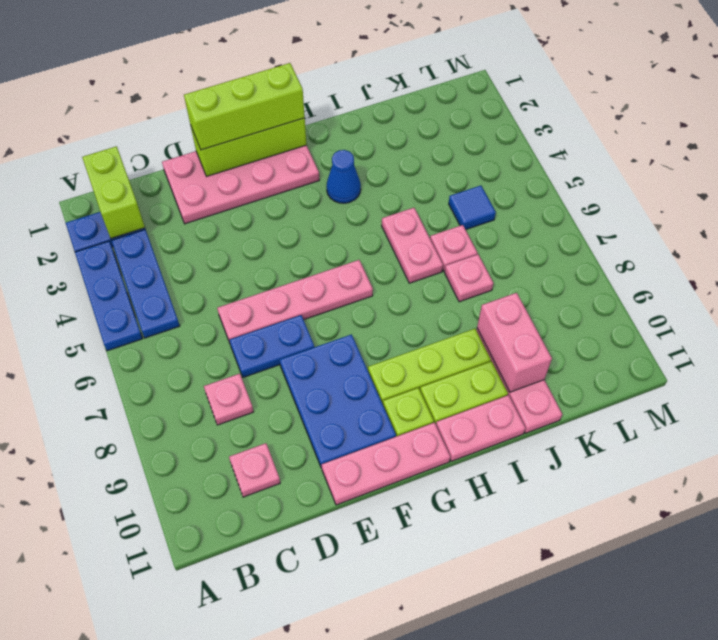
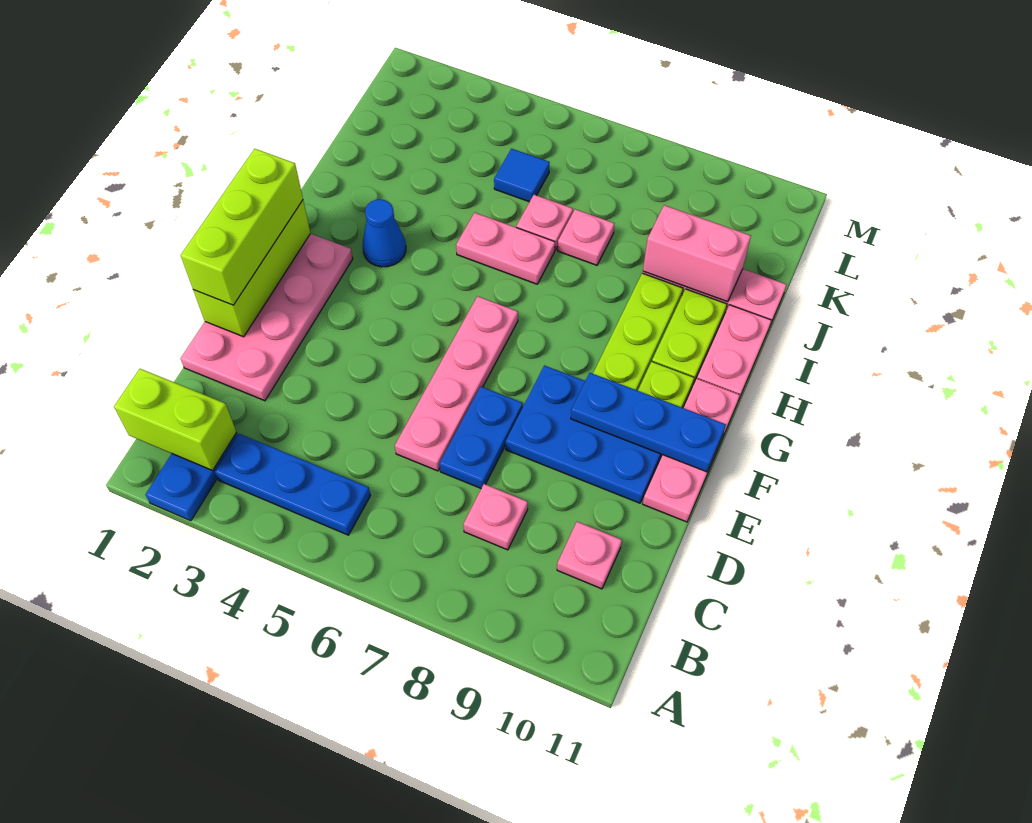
blue 1x3 plate [75,241,143,351] -> blue 1x3 plate moved to [571,373,726,472]

